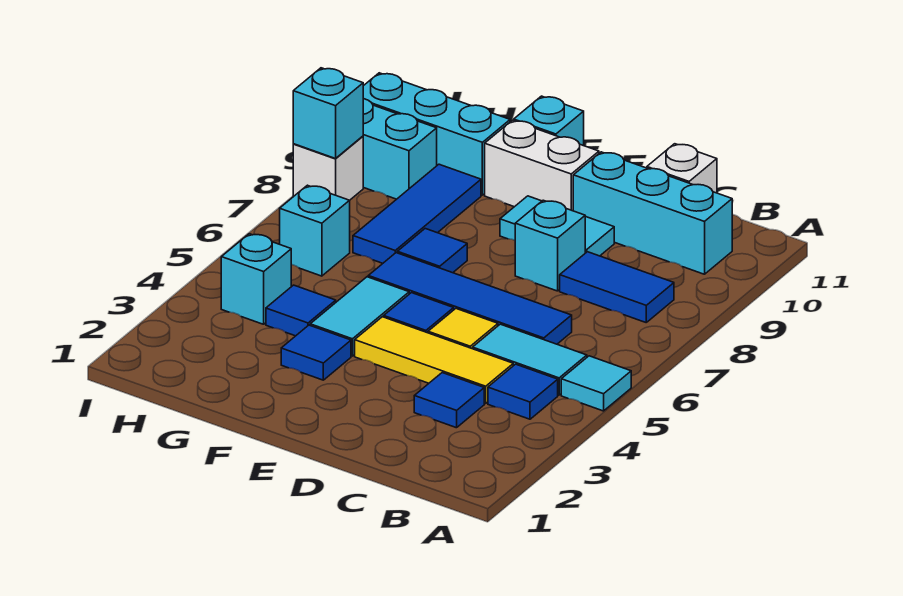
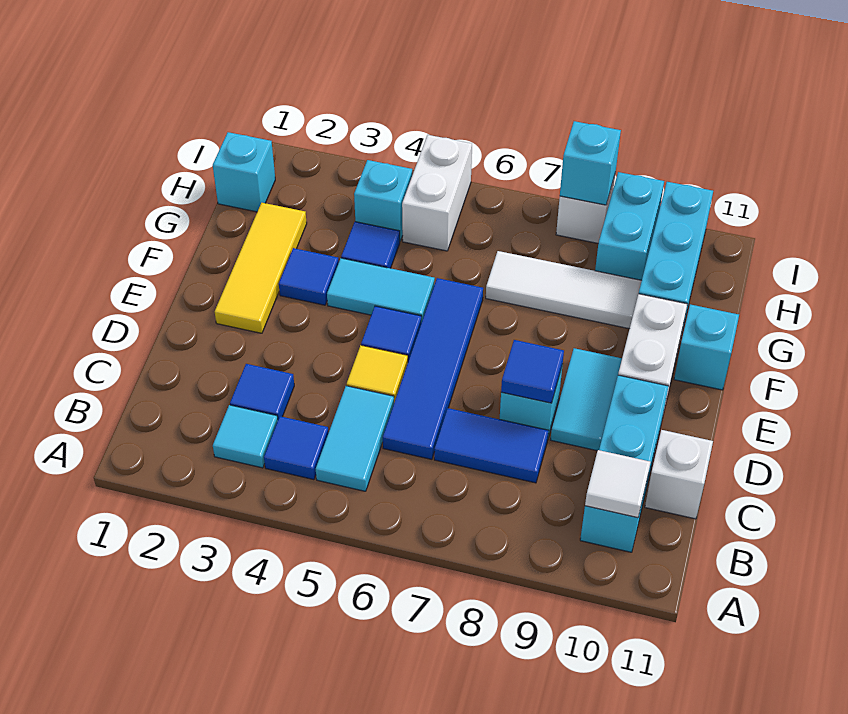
cyan 1x1 tile [561,356,631,411] -> cyan 1x1 tile moved to [213,405,278,468]
blue 1x2 tile [560,252,674,322] -> blue 1x2 tile turned to [434,408,548,483]
none -> white 1x1 tile [585,450,650,518]
yellow 1x3 tile [355,317,513,403] -> yellow 1x3 tile moved to [215,203,307,333]
blue 1x1 tile [397,229,467,273] -> blue 1x1 tile moved to [501,340,564,403]
blue 1x3 tile [353,164,481,263] -> white 1x3 tile [486,251,642,329]
none -> white 1x2 brick [402,135,472,251]
cyan 1x1 brick [280,185,350,276] -> cyan 1x1 brick moved to [213,132,275,212]

